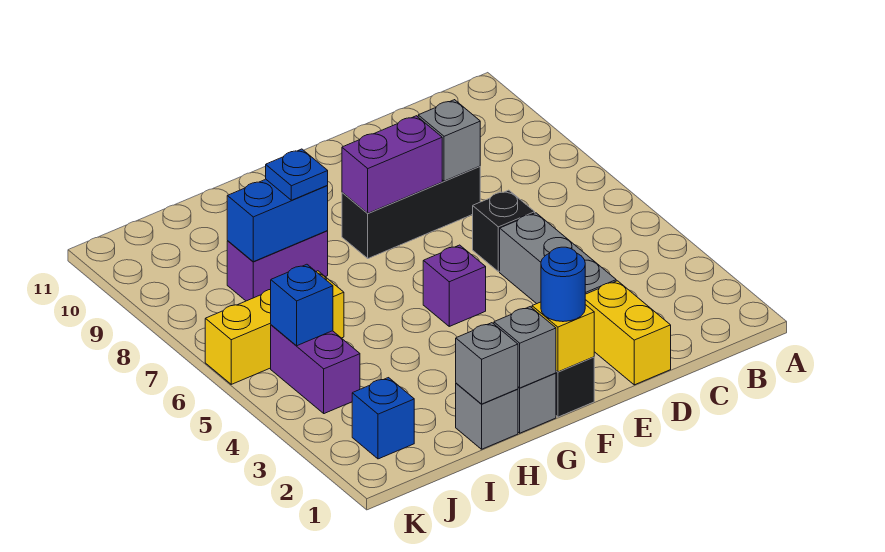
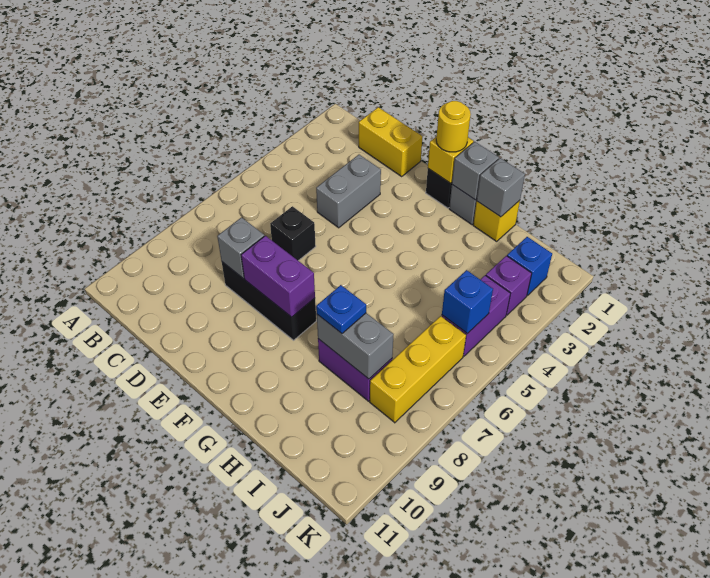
yellow 1x2 brick [585,281,671,385] -> yellow 1x2 brick turned to [359,107,423,176]
grey 1x3 brick [500,213,616,304] -> grey 1x2 brick [316,155,381,228]
blue 1x1 round brick [541,247,585,322] -> yellow 1x1 round brick [436,101,471,152]
purple 1x1 brick [423,245,486,326] -> purple 1x1 brick moved to [486,256,532,315]
grey 1x1 brick [456,383,518,449] -> yellow 1x1 brick [473,200,520,241]
blue 1x2 brick [227,179,328,262] -> grey 1x2 brick [317,313,394,379]
yellow 1x3 brick [205,271,344,384] -> yellow 1x3 brick turned to [370,316,466,423]

